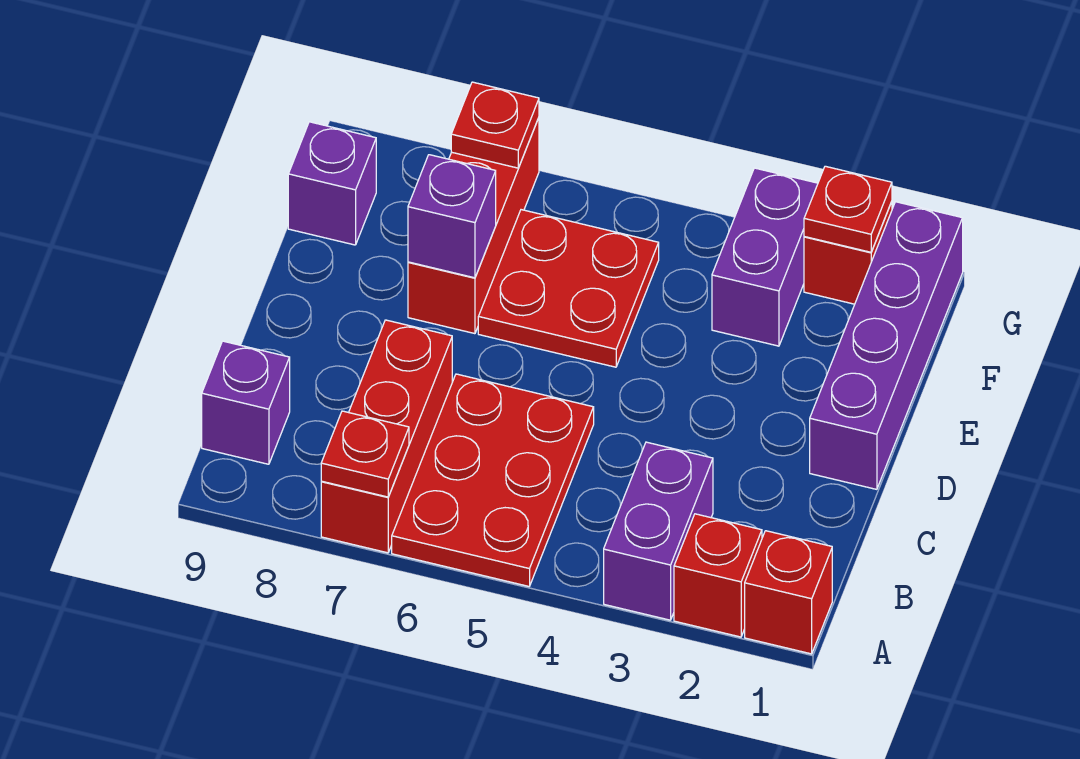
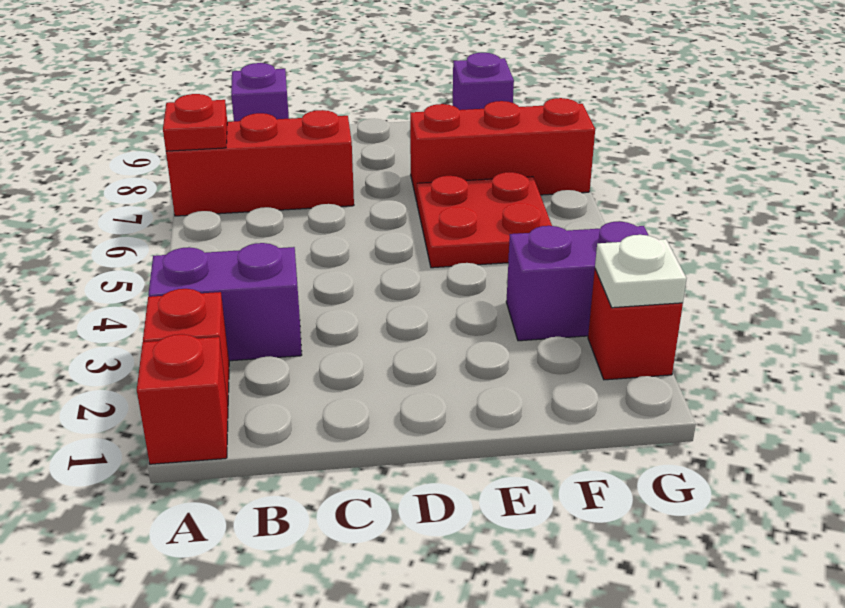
red 2x3 plate [392,374,594,586] -> none
purple 1x4 brick [810,202,963,489] -> none
purple 1x1 brick [408,155,496,278] -> none
red 1x1 plate [804,166,892,252] -> white 1x1 plate [595,235,687,308]
red 1x1 plate [451,82,539,168] -> none

